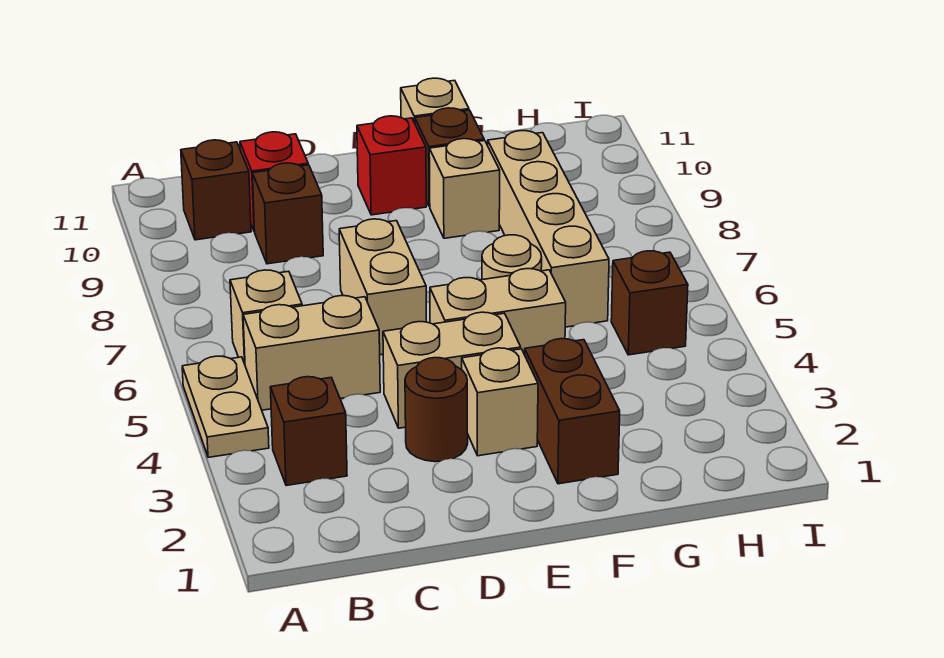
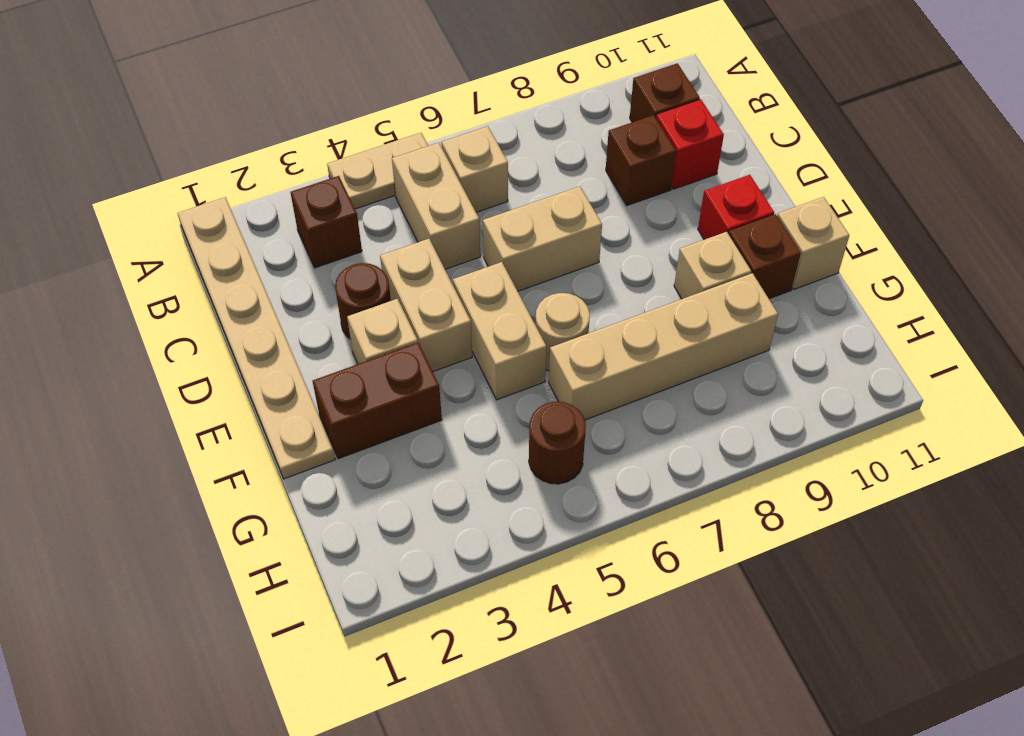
none -> tan 1x6 plate [178,197,335,479]
brown 1x1 brick [611,251,688,355] -> brown 1x1 round brick [529,402,586,484]

